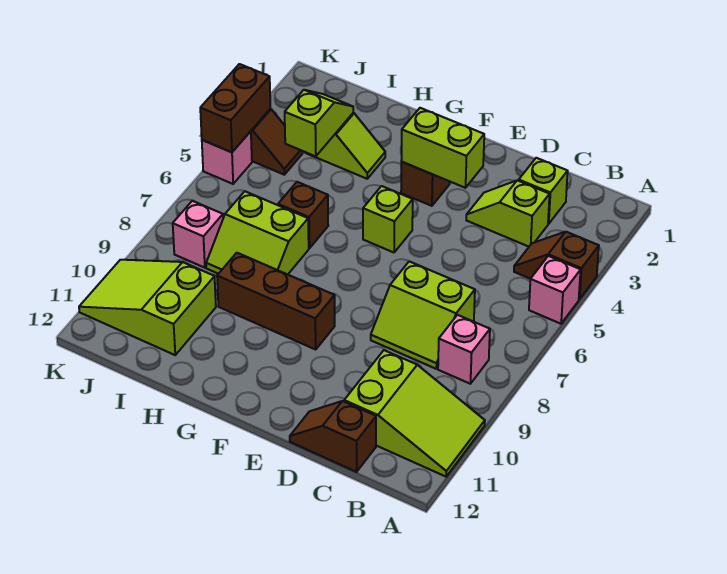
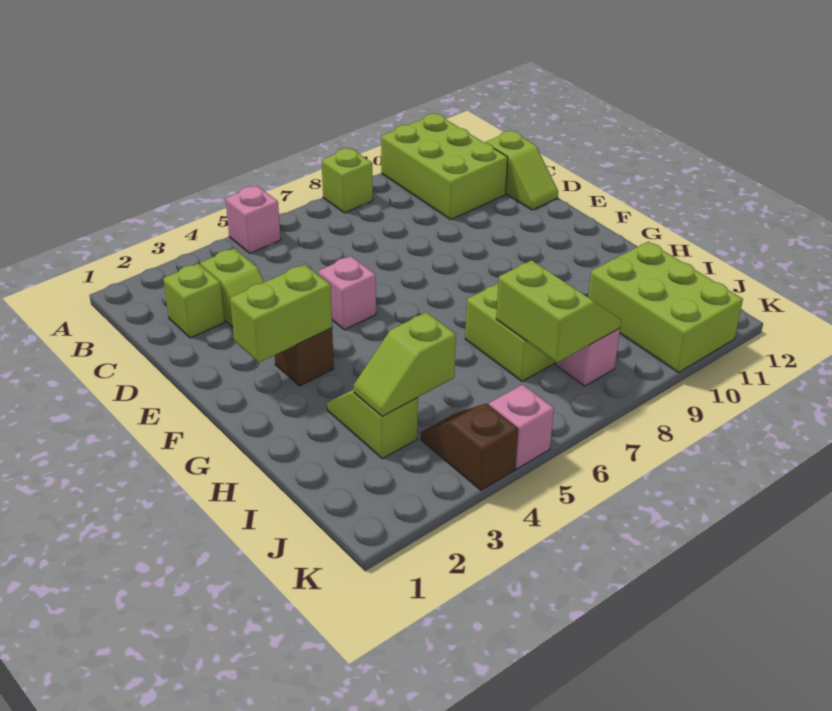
brown 1x2 slope [514,232,599,299] -> none
lime 2x3 slope [344,350,485,477] -> lime 2x3 brick [381,114,508,220]
pink 1x1 brick [438,315,490,384] -> pink 1x1 brick moved to [319,256,376,330]
lime 2x2 slope [371,261,475,369] -> lime 2x2 slope moved to [496,260,621,363]
brown 1x2 slope [290,401,376,472] -> lime 1x2 slope [485,131,558,210]
lime 1x2 brick [401,108,484,188] -> lime 1x2 brick turned to [230,265,332,363]
lime 1x1 brick [363,186,413,252] -> lime 1x1 brick moved to [322,148,373,213]
brown 1x3 brick [217,253,335,349] -> none
brown 1x1 brick [278,182,328,248] -> none
lime 2x3 slope [79,260,216,355] -> lime 2x3 brick [588,242,743,373]
brown 1x2 brick [200,64,270,152] -> none

